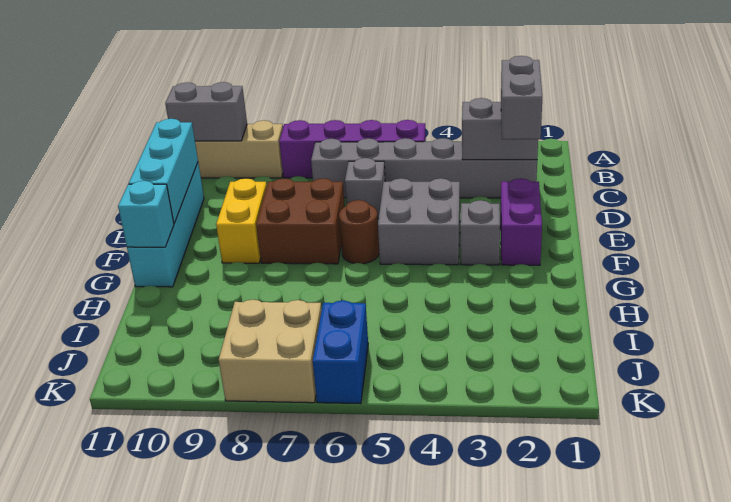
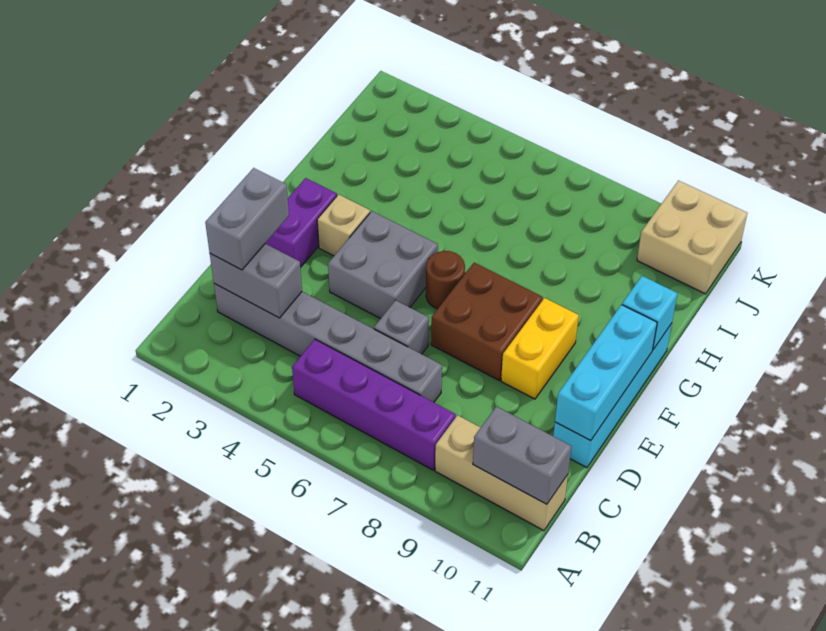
grey 1x1 brick [460,200,500,265] -> tan 1x1 brick [317,194,370,256]
blue 1x2 brick [313,301,368,404] -> none
tan 2x2 brick [219,300,322,403] -> tan 2x2 brick moved to [637,181,747,294]

